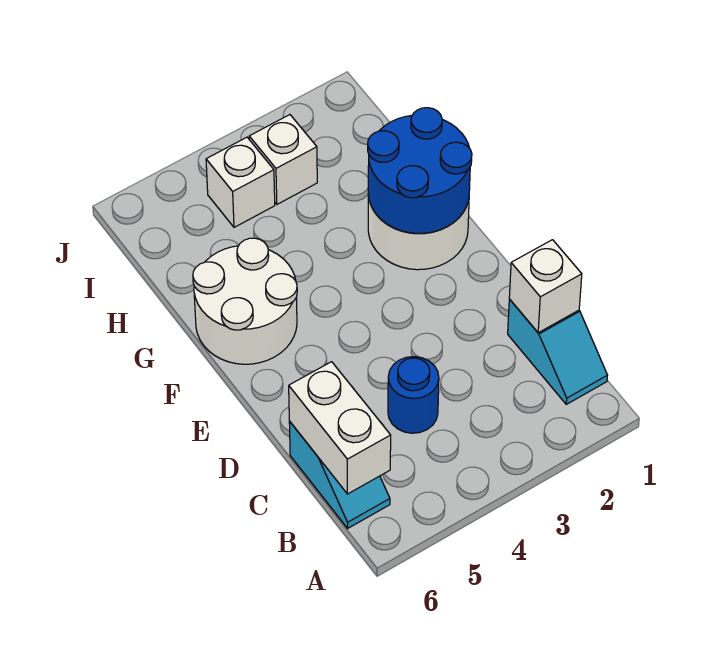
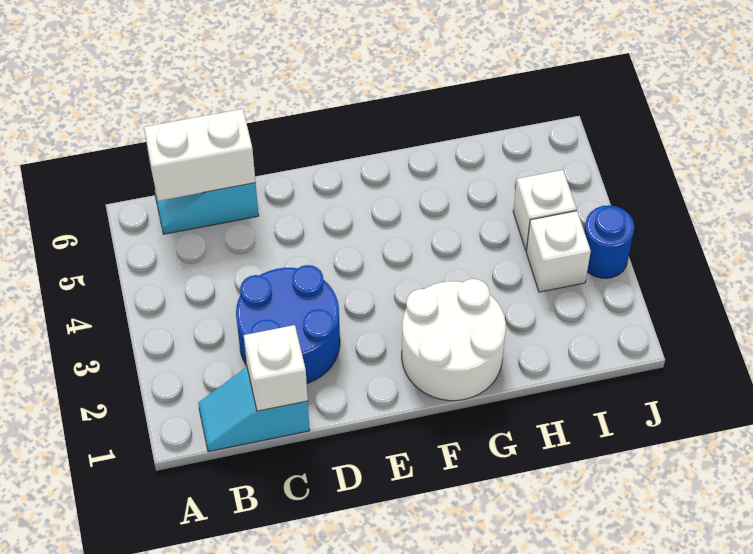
blue 1x1 round brick [388,357,439,433] -> blue 1x1 round brick moved to [584,205,634,278]
blue 2x2 round brick [368,108,472,233] -> blue 2x2 round brick moved to [236,265,340,383]
white 2x2 round brick [193,238,297,364] -> none

